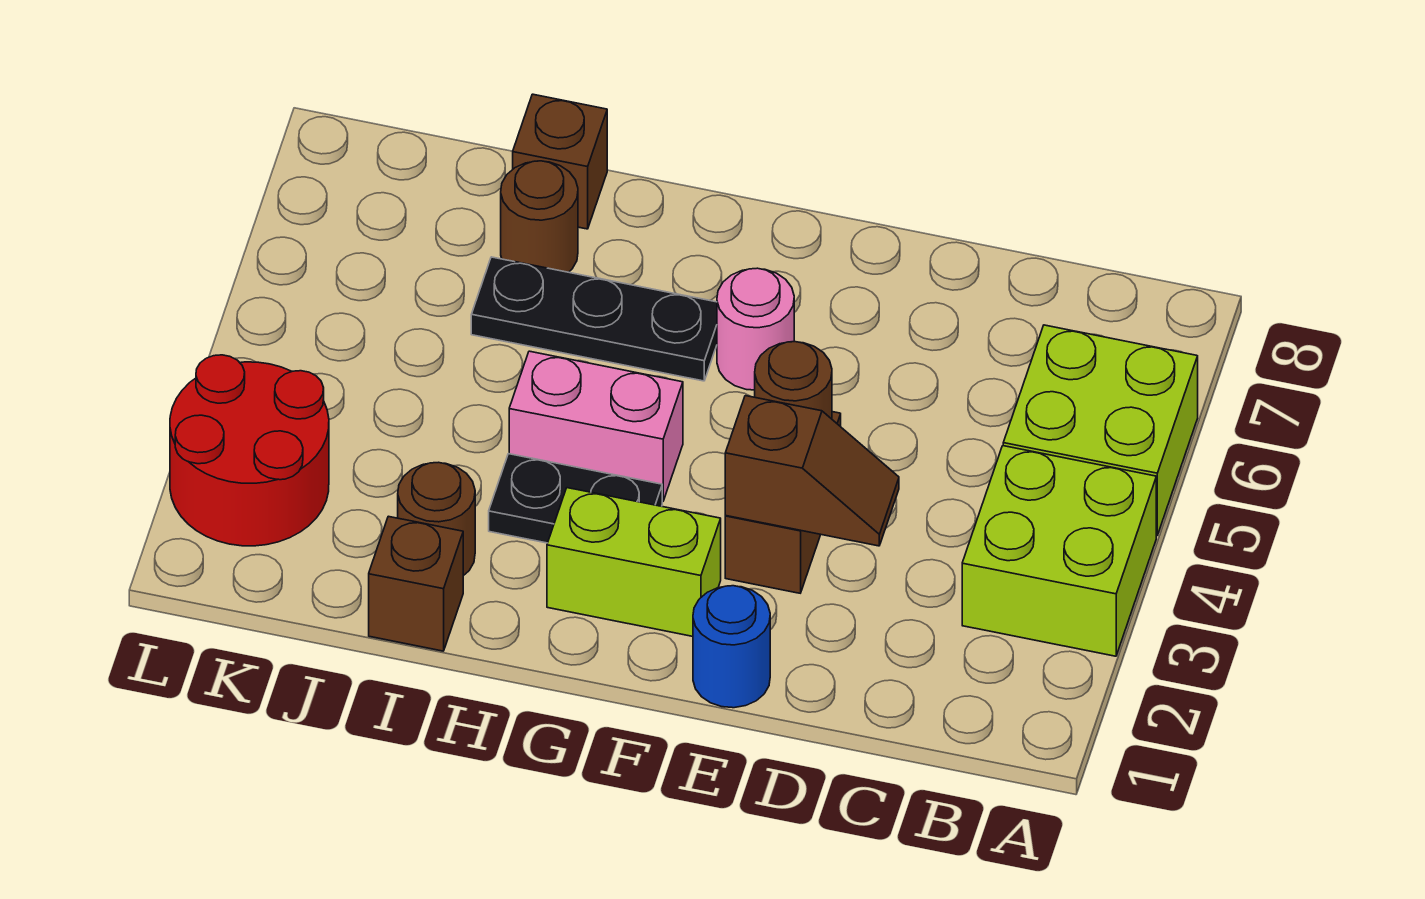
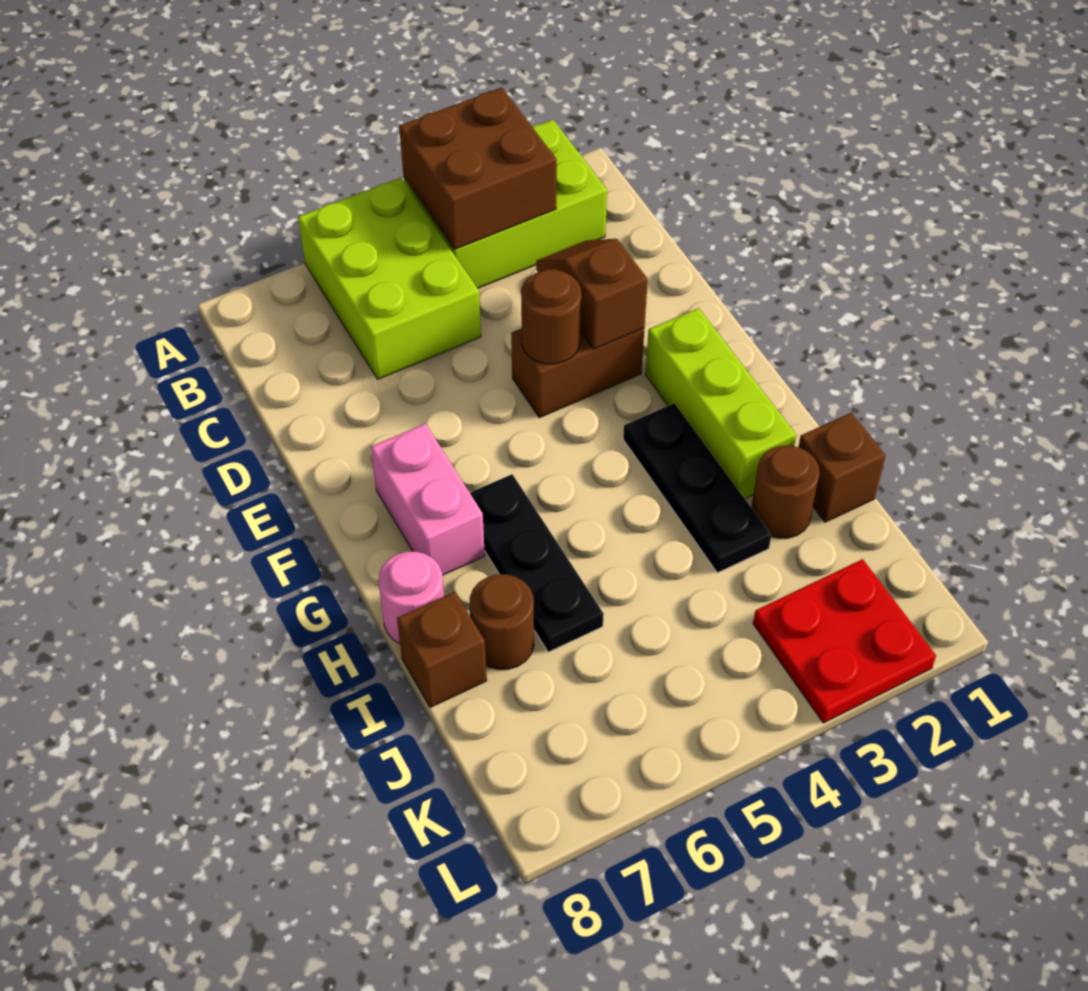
lime 2x2 brick [962,446,1156,656] -> lime 2x3 brick [404,120,607,288]
none -> brown 2x2 brick [399,87,557,249]
lime 2x2 brick [1003,325,1198,536] -> lime 2x3 brick [298,178,481,379]
blue 1x1 round brick [693,586,770,708] -> none
lime 1x2 brick [547,488,721,636] -> lime 1x3 brick [645,308,796,498]
pink 1x1 round brick [717,268,794,390] -> pink 1x1 round brick moved to [379,552,444,644]
black 1x2 plate [489,454,662,543] -> black 1x3 plate [623,403,771,573]
pink 1x2 brick [509,351,683,502] -> pink 1x2 brick moved to [371,423,485,575]
red 2x2 round brick [170,355,329,546] -> red 2x2 plate [753,559,936,723]

